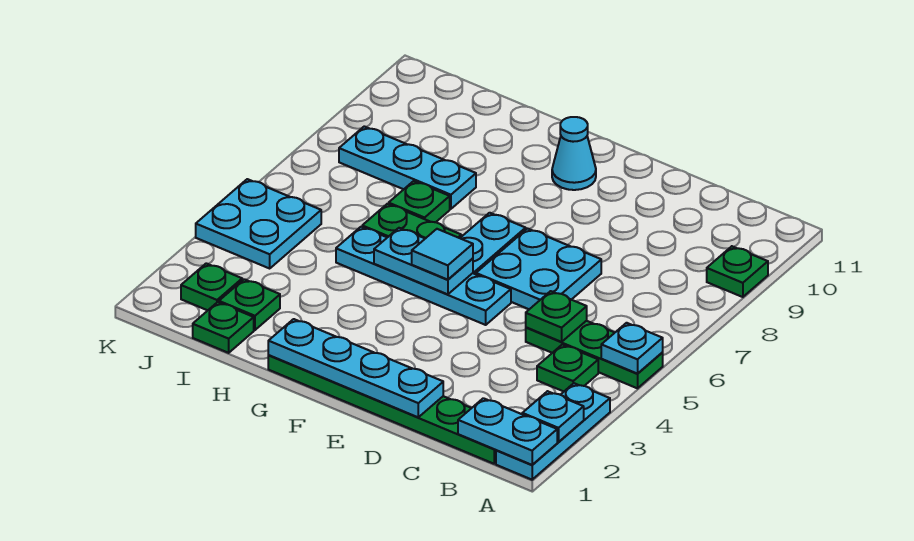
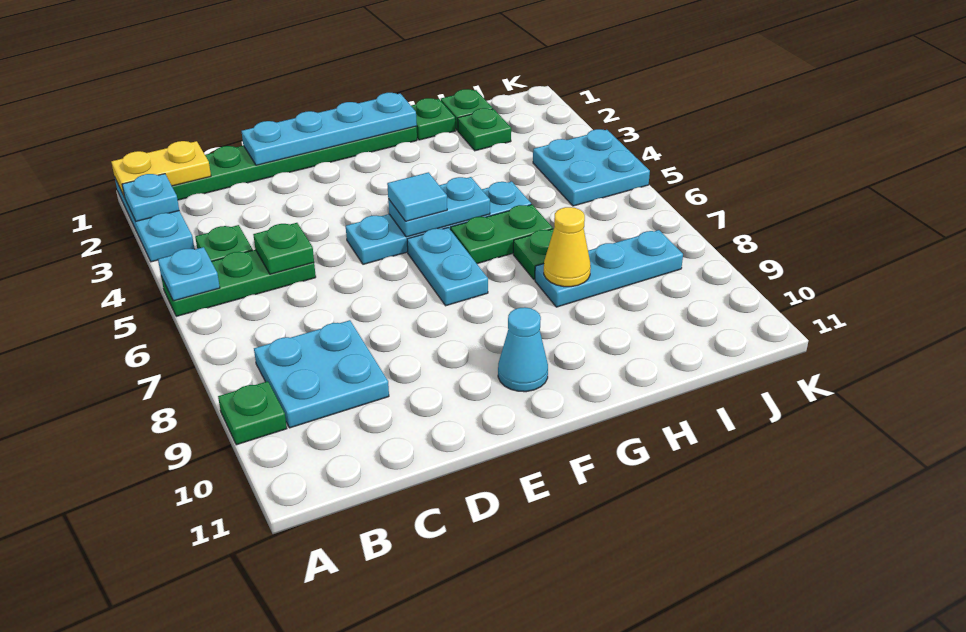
cyan 1x2 plate [458,398,557,465] -> yellow 1x2 plate [111,141,211,197]
cyan 2x2 plate [476,229,601,309] -> cyan 2x2 plate moved to [254,320,389,428]
none -> yellow 1x1 cone [544,207,591,287]
green 1x1 plate [181,263,242,311] -> green 1x1 plate moved to [411,98,455,140]

